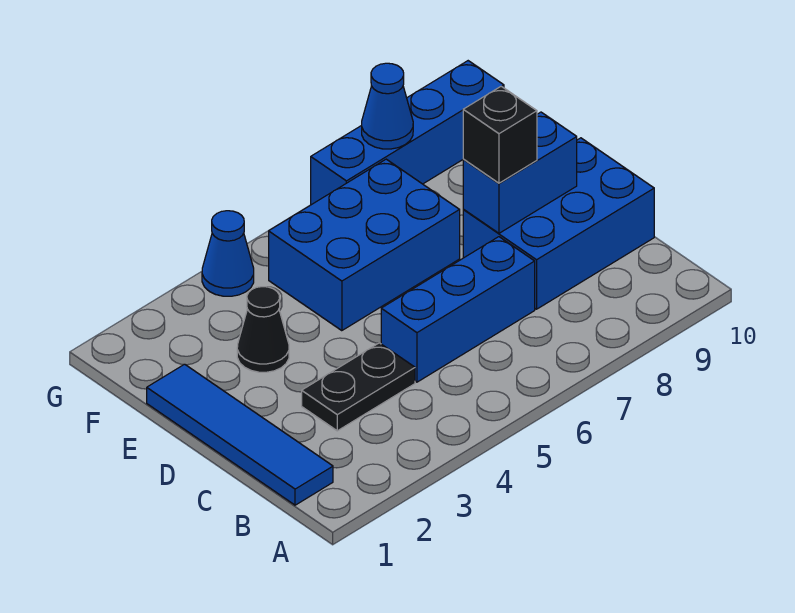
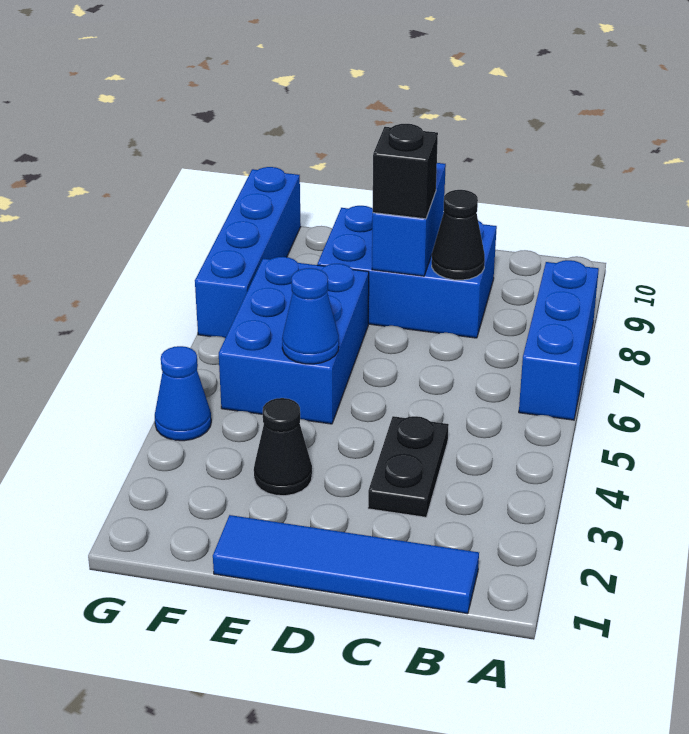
blue 1x3 brick [381,237,535,382] -> blue 1x3 brick moved to [519,260,599,420]
blue 2x3 brick [463,138,654,309] -> blue 2x3 brick turned to [317,206,497,338]
none -> black 1x1 cone [432,190,485,280]
blue 1x1 cone [362,63,413,149] -> blue 1x1 cone moved to [282,268,339,364]

